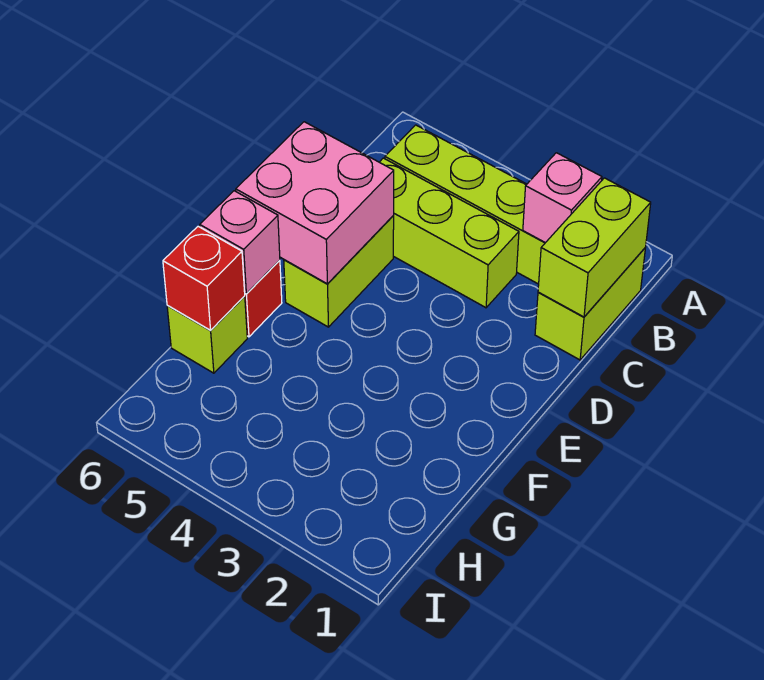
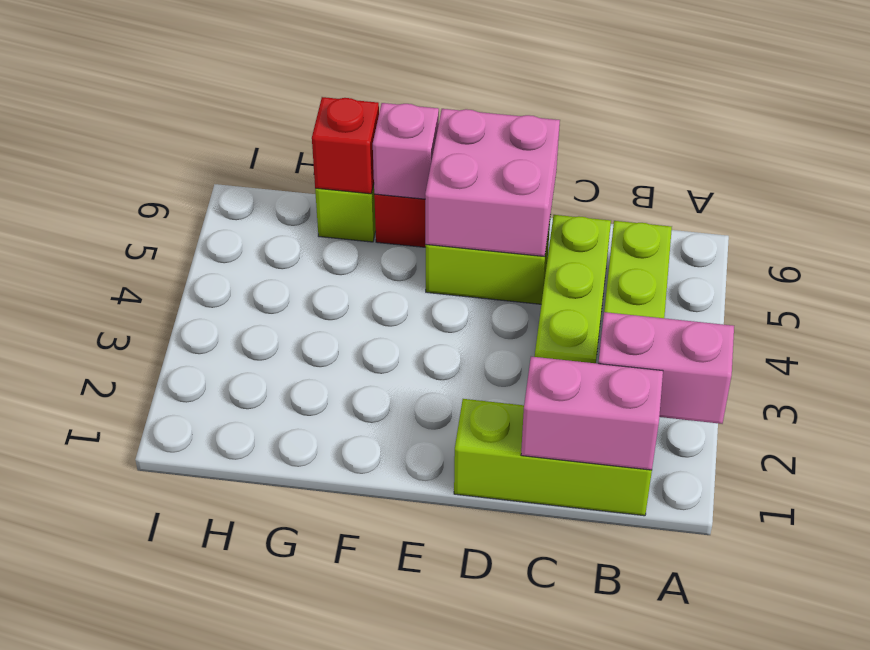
lime 1x2 brick [535,248,645,360] -> lime 1x3 brick [454,399,652,516]
lime 1x2 brick [538,178,651,317] -> pink 1x2 brick [521,357,663,470]
pink 1x1 brick [523,153,602,243] -> pink 1x2 brick [598,312,734,424]

